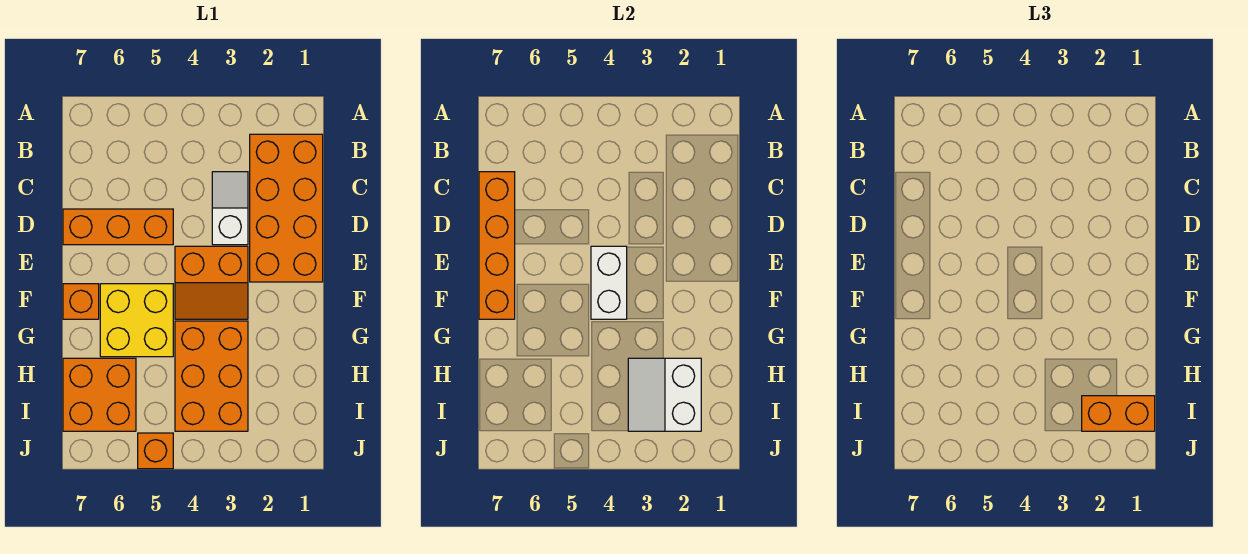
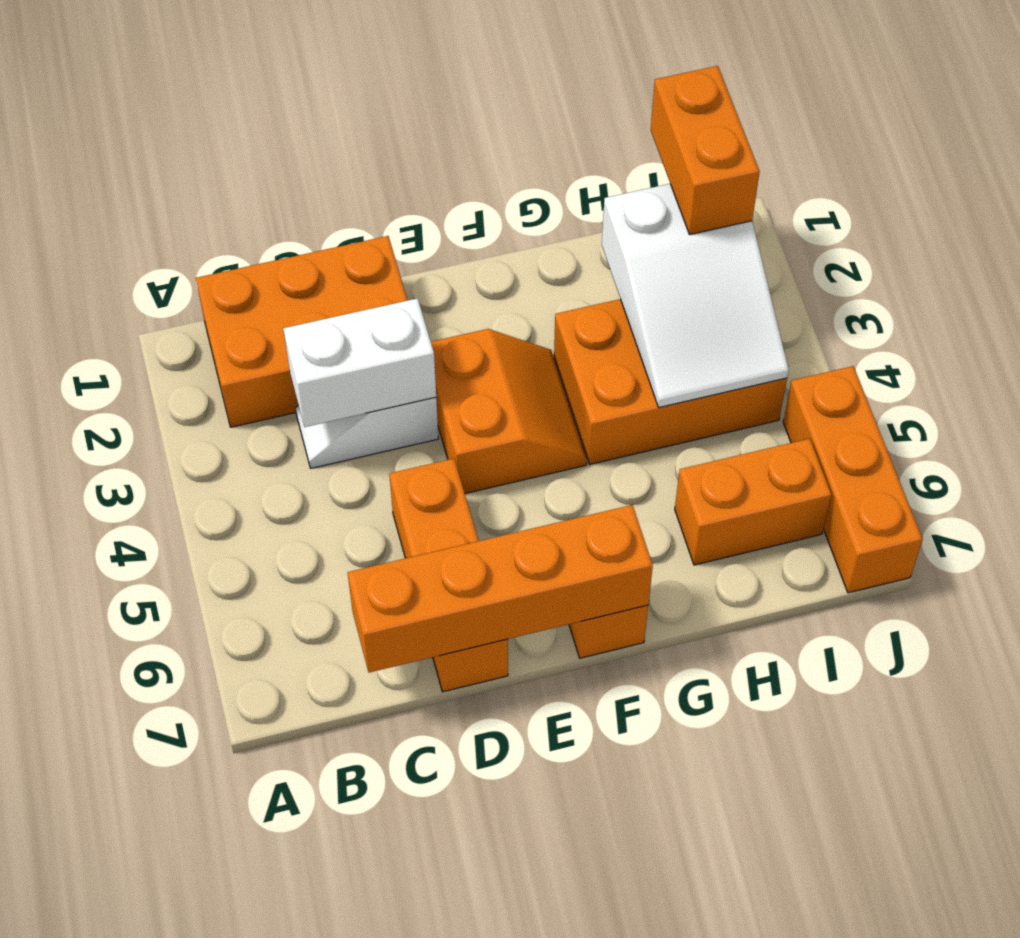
orange 2x4 brick [250,134,323,282] -> orange 2x3 brick [196,236,408,427]
white 1x2 brick [591,246,627,319] -> white 1x2 brick moved to [283,298,436,427]
yellow 2x2 brick [100,284,173,357] -> none
white 2x2 slope [628,358,701,431] -> white 2x3 slope [602,184,789,407]
orange 2x2 brick [63,358,136,431] -> orange 1x2 brick [675,439,832,565]
orange 1x1 brick [138,433,173,469] -> orange 1x3 brick [783,366,923,593]

